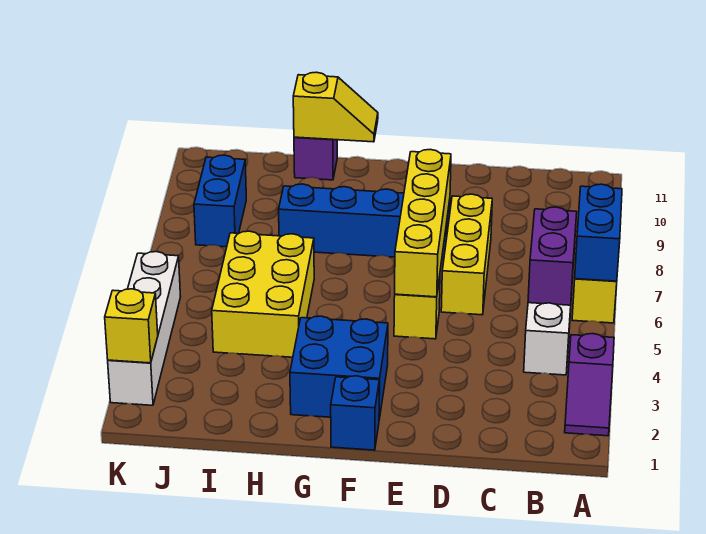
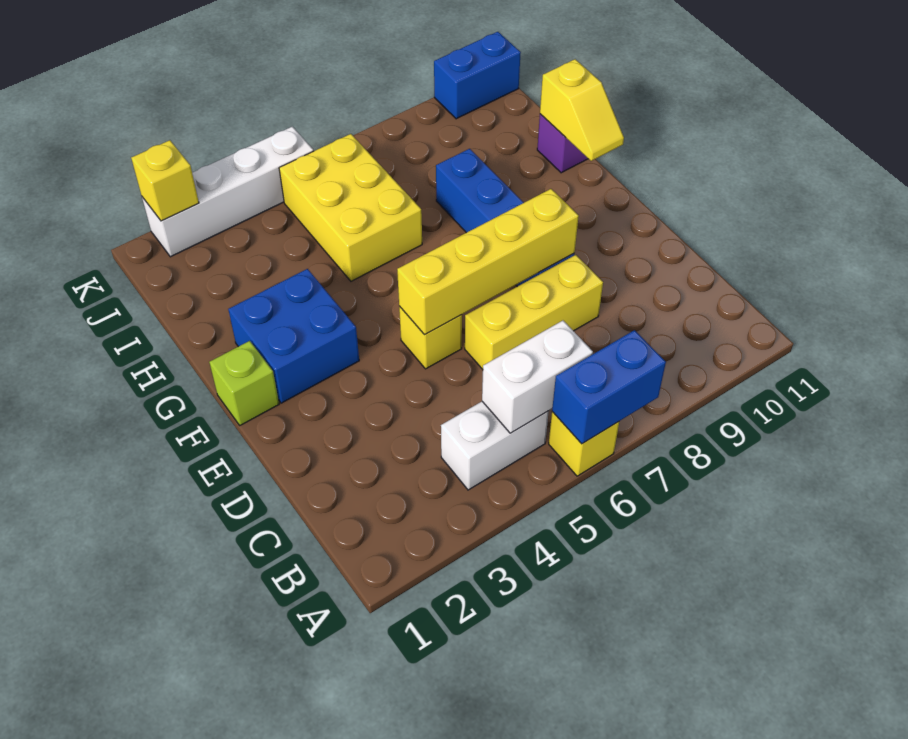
purple 1x2 slope [565,334,614,436] -> none
purple 1x2 brick [528,207,577,305] -> white 1x2 brick [482,321,593,433]
blue 1x1 brick [331,376,379,450] -> lime 1x1 brick [209,341,279,425]
yellow 2x3 brick [212,231,314,357] -> yellow 2x3 brick turned to [279,134,422,281]
blue 1x2 brick [194,155,246,247] -> blue 1x2 brick moved to [434,32,521,119]

